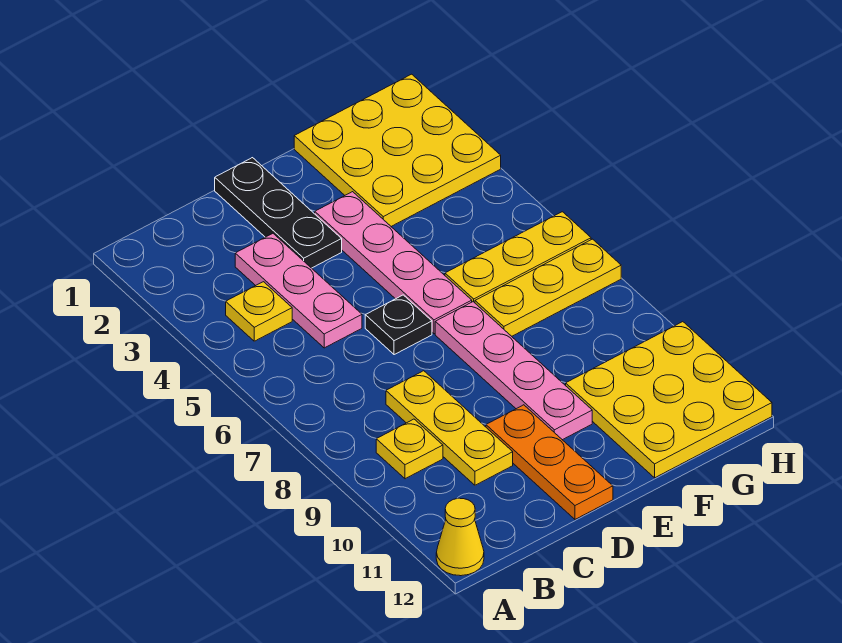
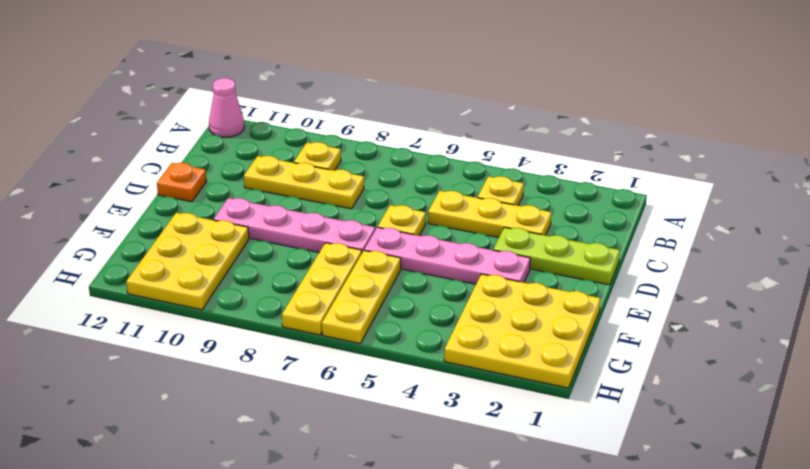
yellow 1x1 cone [436,498,484,576] -> pink 1x1 cone [209,78,244,137]
pink 1x3 plate [235,234,362,348] -> yellow 1x3 plate [428,191,551,238]
black 1x3 plate [215,158,342,268] -> lime 1x3 plate [493,227,620,285]
black 1x1 plate [365,295,432,355] -> yellow 1x1 plate [378,205,426,236]
orange 1x3 plate [486,405,613,519] -> orange 1x1 plate [157,163,206,202]
yellow 3x3 plate [566,322,772,478] -> yellow 2x3 plate [126,213,249,310]

